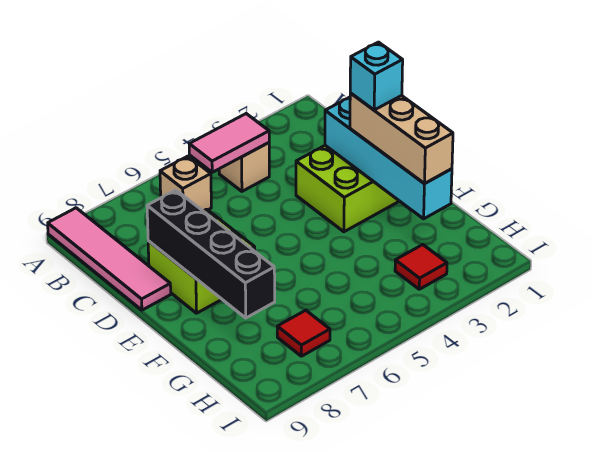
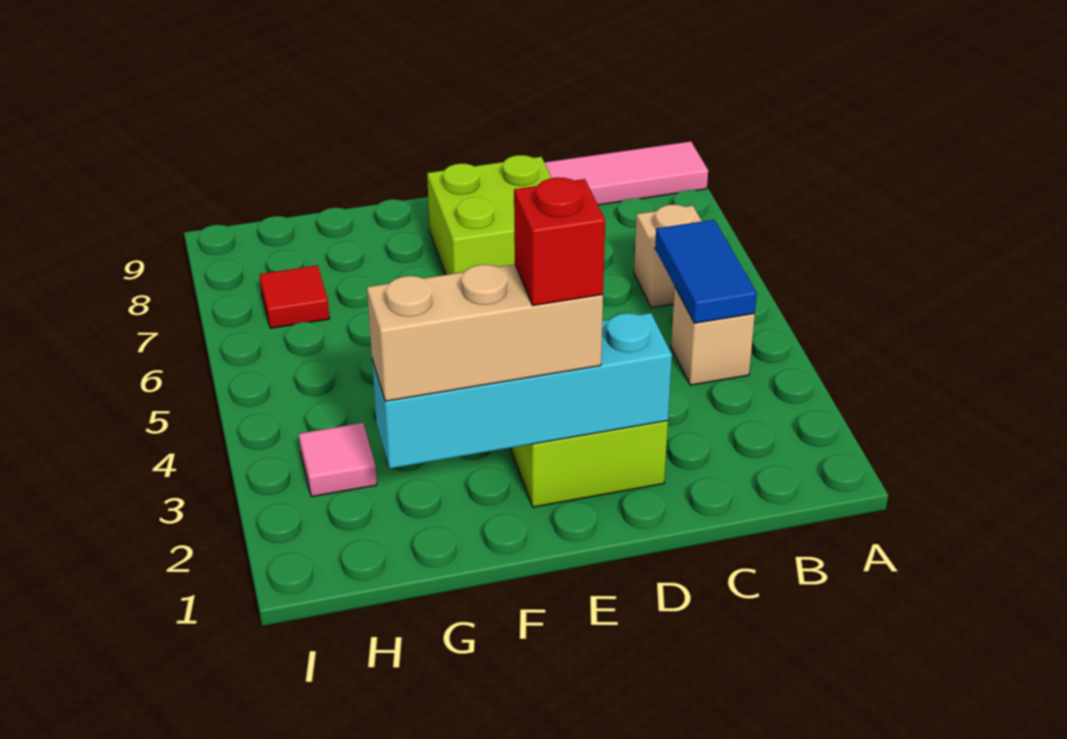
pink 1x2 tile [189,114,269,172] -> blue 1x2 tile [655,220,757,323]
black 1x4 brick [147,190,275,318] -> none
cyan 1x1 brick [350,42,403,110] -> red 1x1 brick [514,177,605,306]
red 1x1 tile [395,244,447,289] -> pink 1x1 tile [299,423,377,497]

